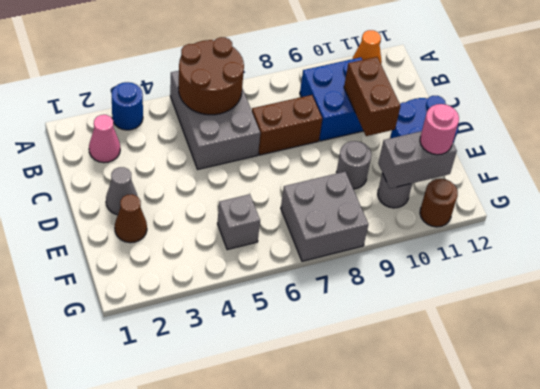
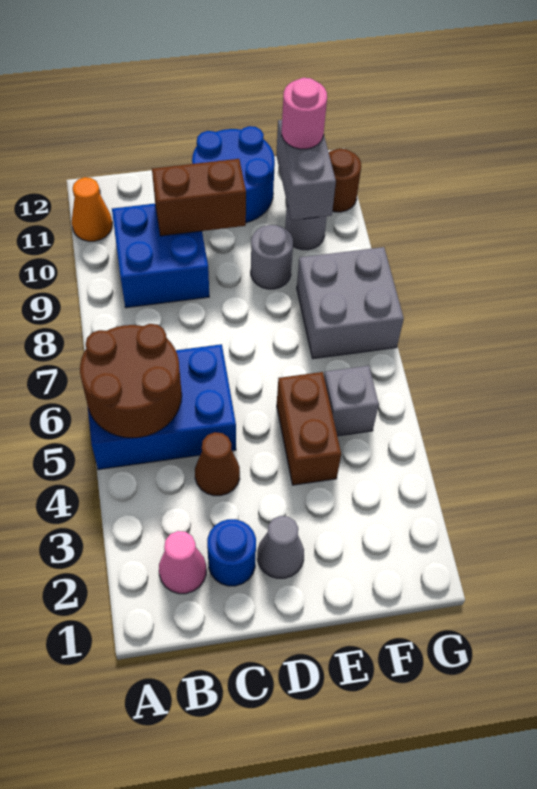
blue 1x1 round brick [112,82,143,130] -> blue 1x1 round brick moved to [207,519,256,586]
grey 2x3 brick [170,71,260,169] -> blue 2x3 brick [88,344,236,470]
brown 1x2 brick [252,95,322,155] -> brown 1x2 brick moved to [277,372,341,485]
brown 1x1 cone [115,194,147,243] -> brown 1x1 cone moved to [195,432,240,496]

